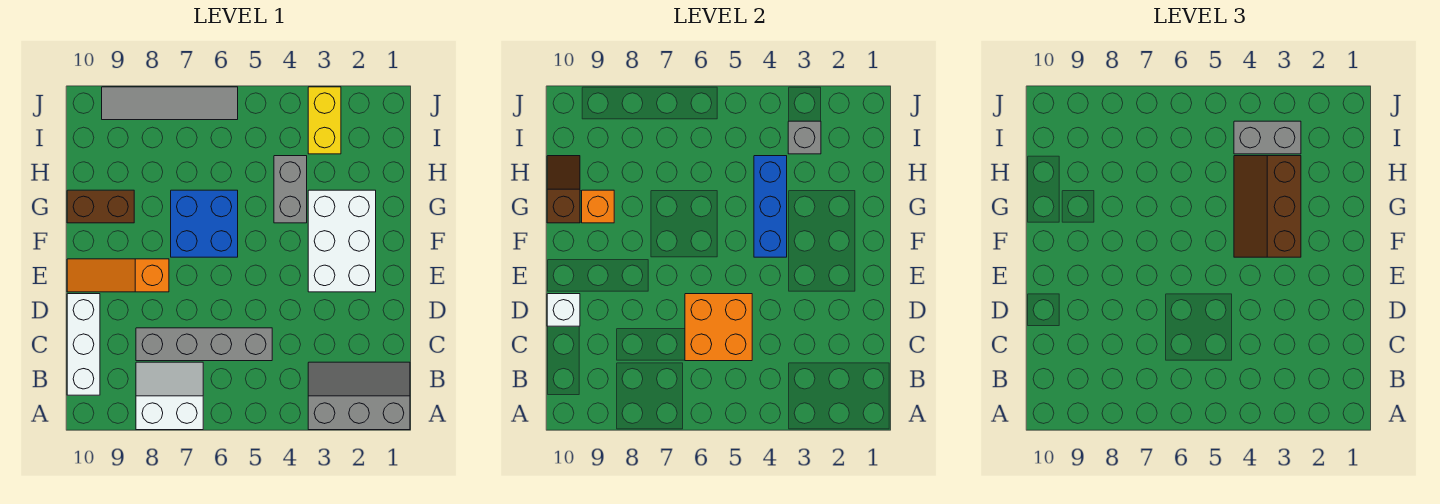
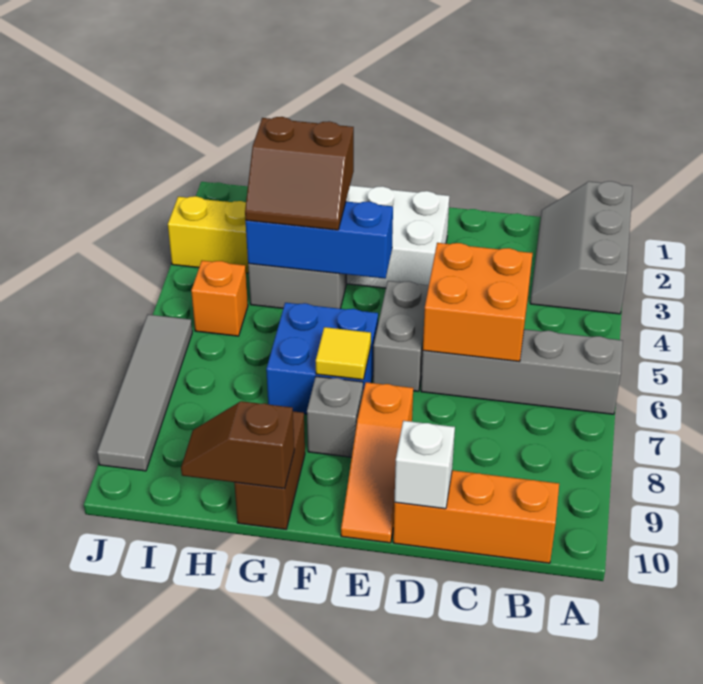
white 2x2 slope [136,362,203,430] -> none
white 1x3 brick [67,294,100,395] -> orange 1x3 brick [393,470,559,563]
grey 1x4 brick [136,328,272,361] -> grey 1x4 brick turned to [421,329,623,414]
brown 2x3 slope [1234,156,1301,257] -> brown 2x2 slope [245,117,354,230]
none -> yellow 1x1 tile [316,327,371,380]
orange 1x1 brick [582,190,614,223] -> orange 1x1 brick moved to [191,261,248,336]
grey 1x1 brick [788,121,821,154] -> grey 1x1 brick moved to [307,376,363,457]
grey 1x2 brick [1234,121,1301,154] -> grey 1x2 brick moved to [373,281,429,391]

